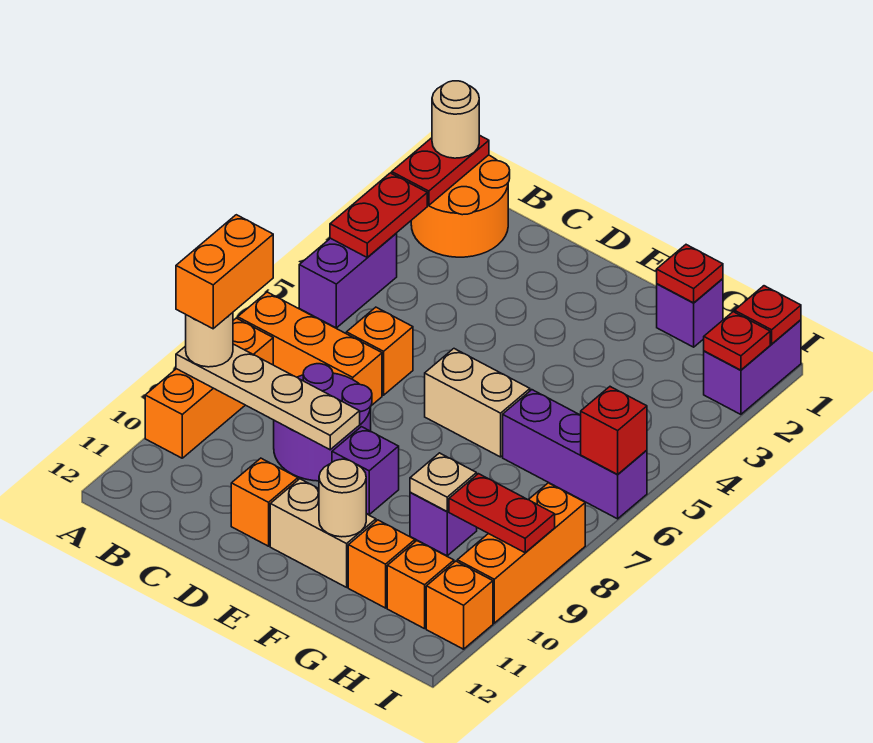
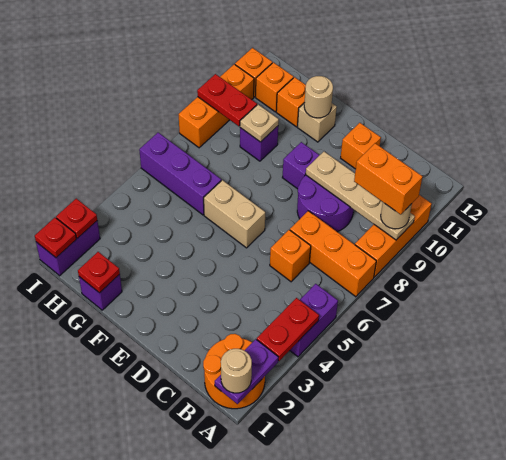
red 1x2 plate [392,135,489,206] -> purple 1x2 plate [215,339,278,404]
orange 1x2 brick [176,215,273,329] -> orange 1x2 brick turned to [354,143,422,215]
tan 1x2 brick [270,479,376,587] -> tan 1x1 brick [298,103,337,142]
red 1x1 brick [581,387,647,474] -> none

